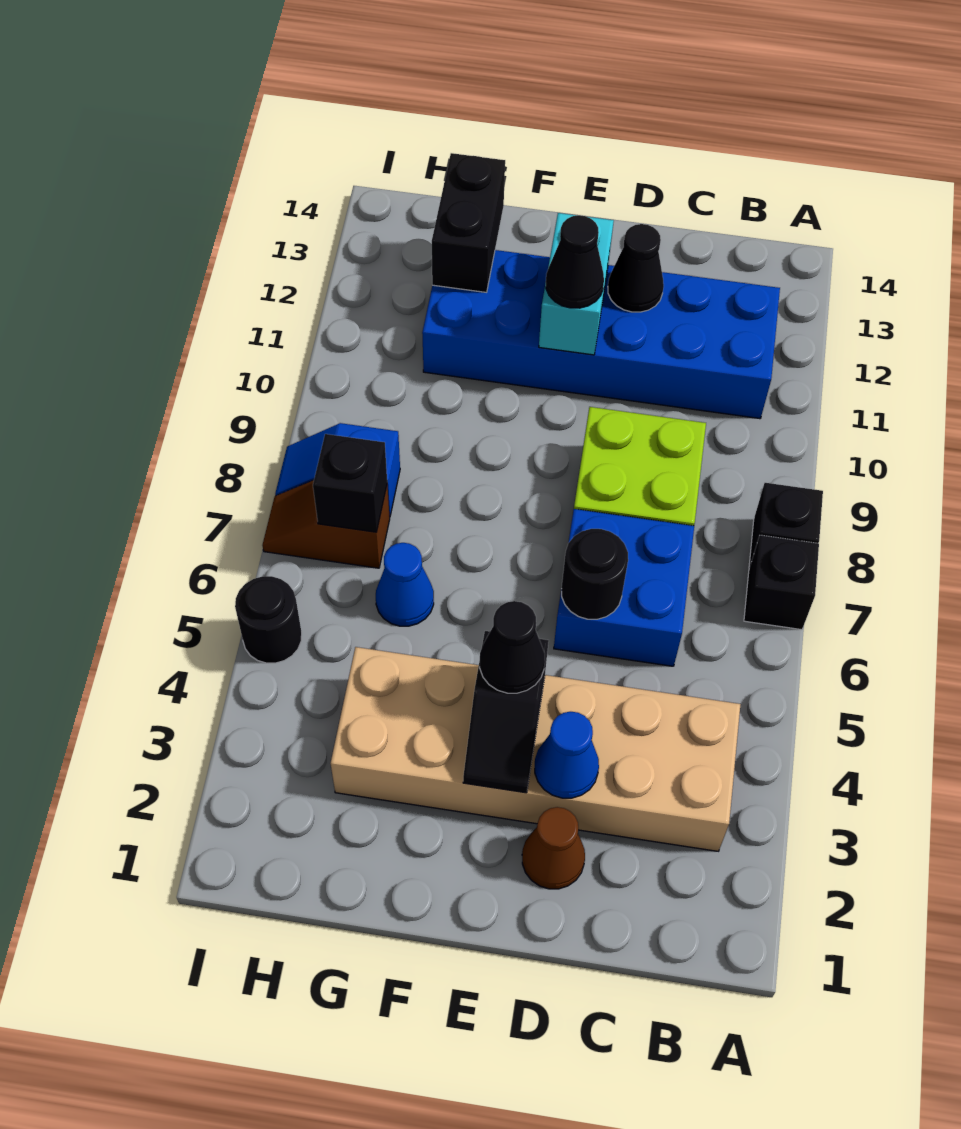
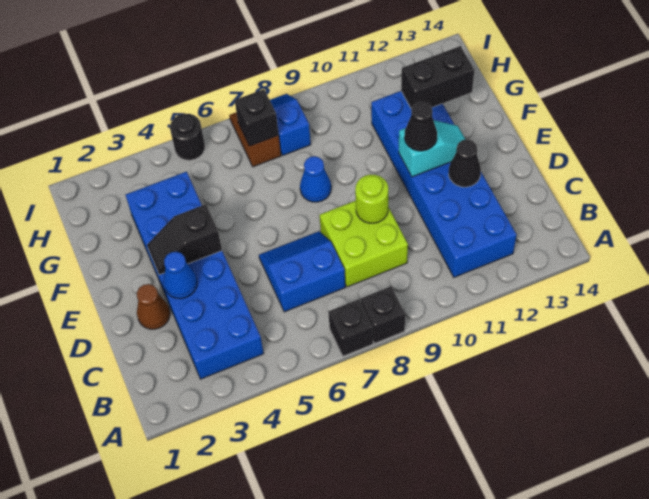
tan 2x6 brick [331,647,741,851] -> blue 2x6 brick [126,172,264,379]
blue 2x2 brick [554,509,694,666] -> blue 2x2 slope [259,231,345,312]
black 1x1 round brick [561,529,628,619] -> none
none -> lime 1x1 round brick [355,174,388,223]
black 1x1 cone [480,601,545,693] -> none
cyan 1x2 brick [539,213,614,355] -> cyan 1x2 slope [399,120,466,177]
blue 1x1 cone [376,543,434,626] -> blue 1x1 cone moved to [300,156,331,202]

